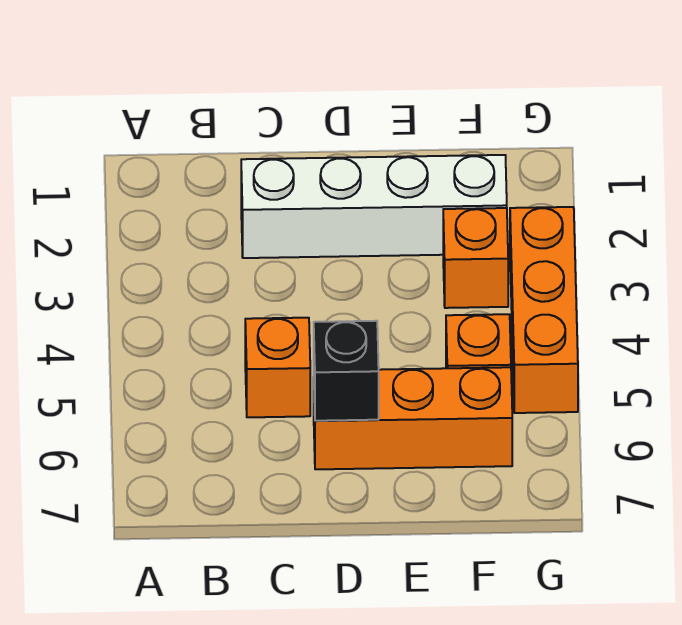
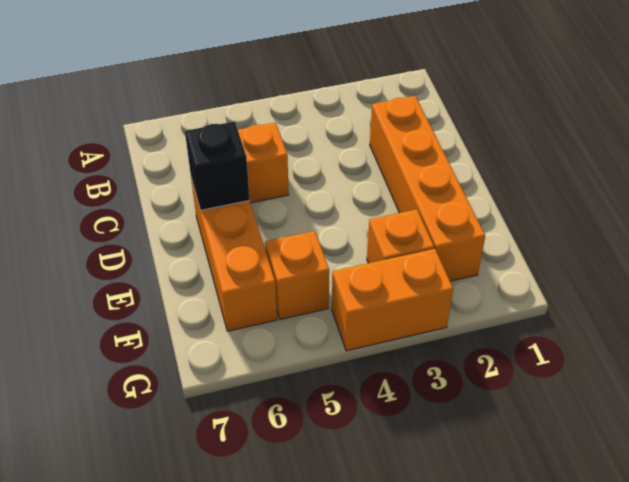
white 1x4 brick [241,155,507,258] -> orange 1x4 brick [370,96,485,281]
orange 1x3 brick [510,207,578,413] -> orange 1x2 brick [332,249,453,351]

